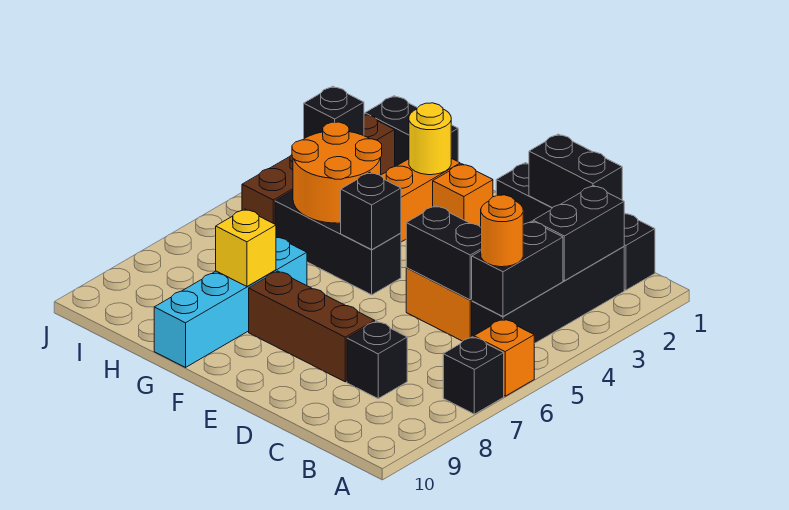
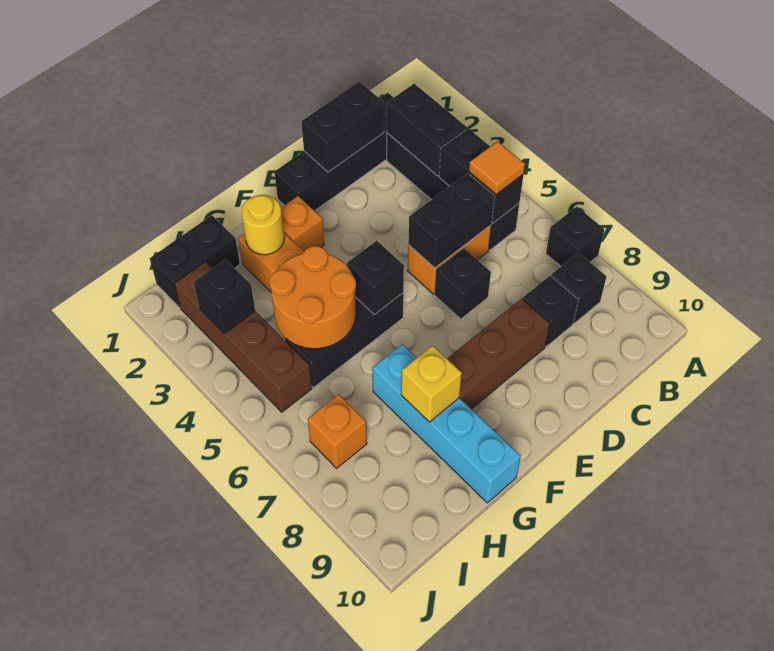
orange 1x1 brick [474,319,534,396] -> orange 1x1 brick moved to [308,394,367,468]
orange 1x1 round brick [481,195,523,267] -> orange 1x1 tile [469,141,525,194]
none -> black 1x1 brick [551,253,606,324]
none -> black 1x1 brick [435,248,491,319]

